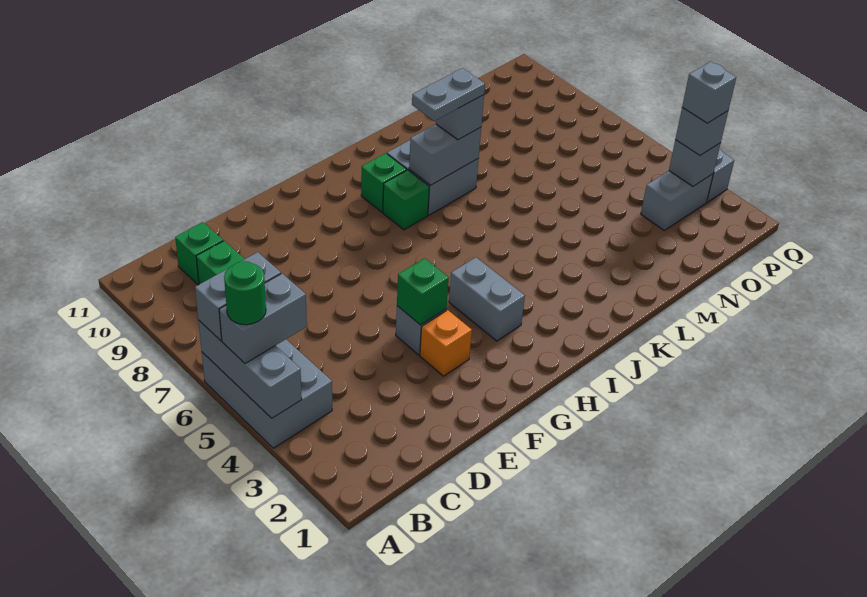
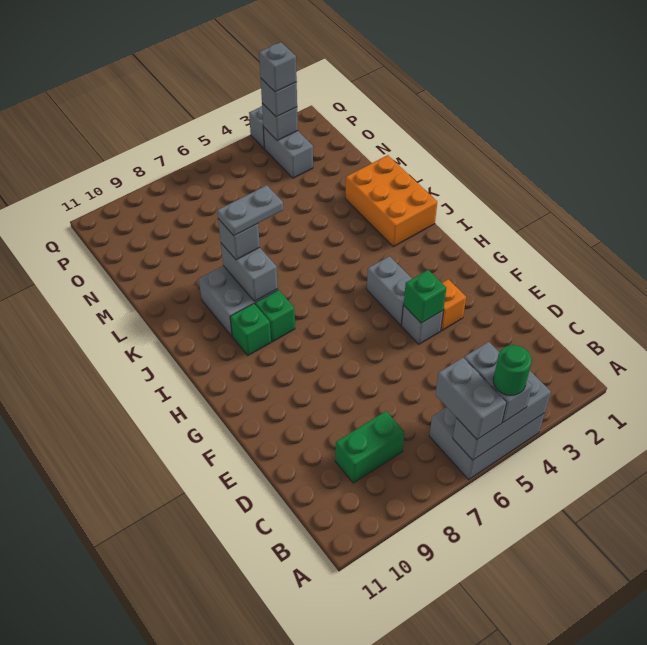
green 1x1 brick [175,222,223,285] -> none
grey 1x2 brick [449,257,525,341] -> grey 1x2 brick turned to [367,256,412,325]
none -> orange 2x3 brick [345,155,437,247]
grey 1x2 plate [412,68,485,121] -> grey 1x2 plate turned to [217,185,283,236]

